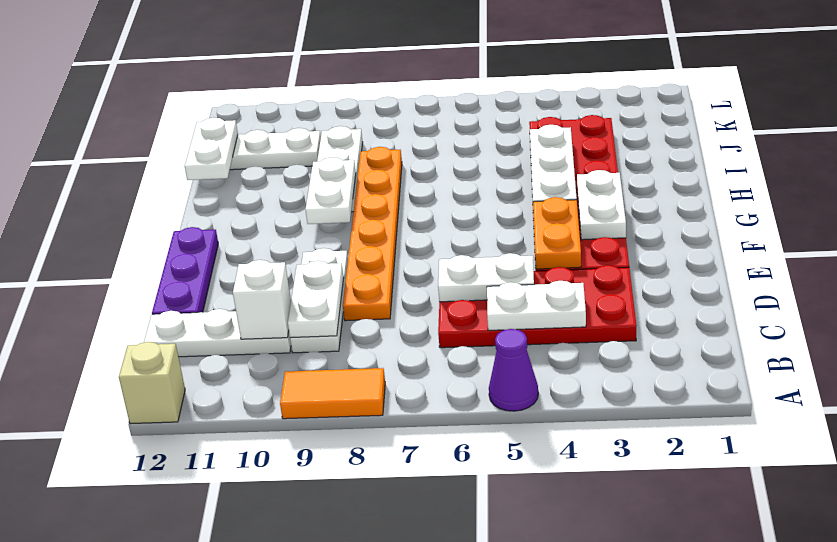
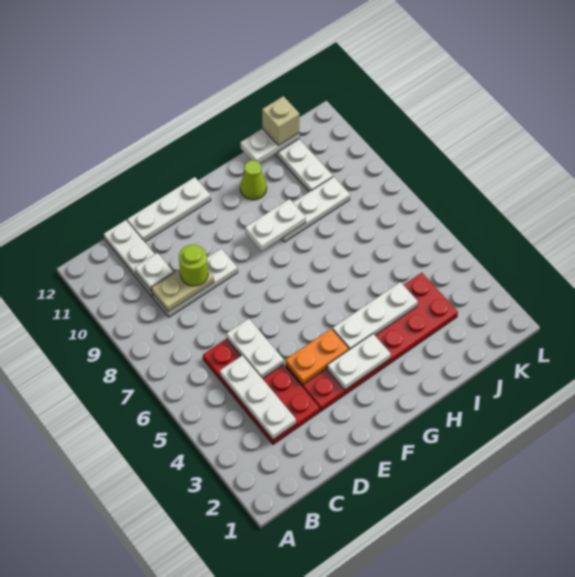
purple 1x1 cone [489,329,538,411] -> none
orange 1x2 tile [280,368,385,419] -> none
tan 1x1 brick [119,342,185,424] -> tan 1x1 brick moved to [262,96,299,145]
white 1x2 plate [487,281,586,330] -> white 1x3 plate [220,355,296,440]
white 1x2 plate [288,261,344,338] -> tan 1x2 plate [151,269,214,312]
white 1x1 brick [233,260,291,339] -> white 1x1 plate [135,253,173,292]
orange 1x6 plate [343,147,402,321] -> none
none -> lime 1x1 round brick [179,245,208,286]
purple 1x3 plate [152,227,218,314] -> white 1x3 plate [127,177,211,242]
none -> lime 1x1 cone [240,160,267,200]

